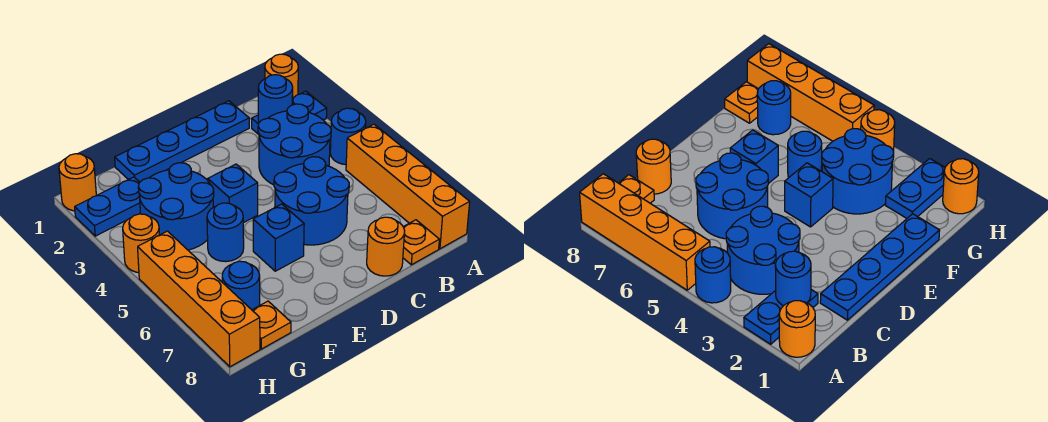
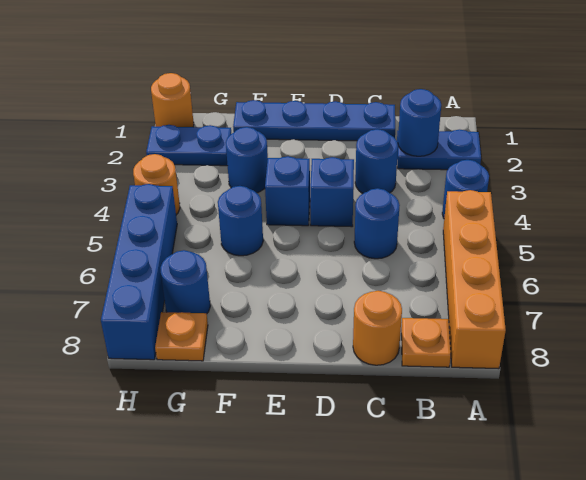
orange 1x1 round brick [265,54,298,98] -> none
blue 2x2 round brick [258,104,331,185] -> blue 1x1 round brick [355,129,398,193]
blue 2x2 round brick [274,157,349,245] -> blue 1x1 round brick [354,188,400,259]
blue 1x1 brick [253,204,304,271] -> blue 1x1 brick moved to [310,157,354,227]
blue 2x2 round brick [138,163,214,250] -> blue 1x1 round brick [226,127,268,193]
orange 1x4 brick [138,231,260,367] -> blue 1x4 brick [101,184,177,360]

